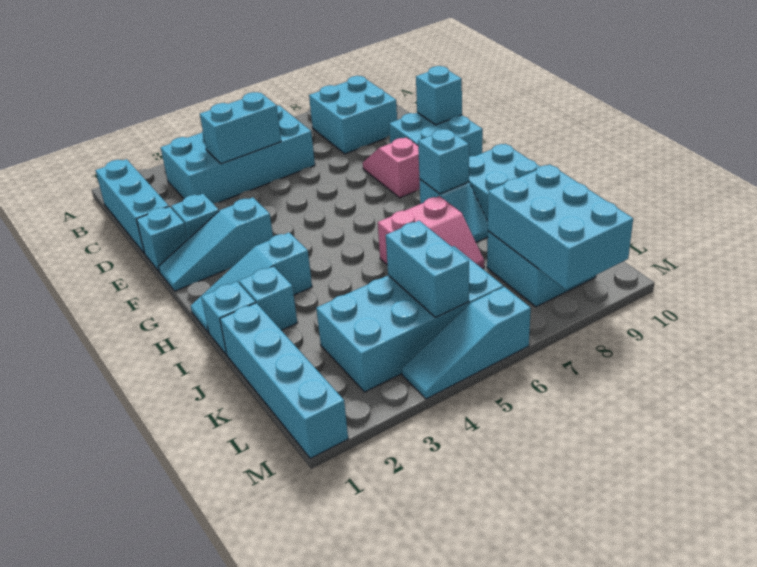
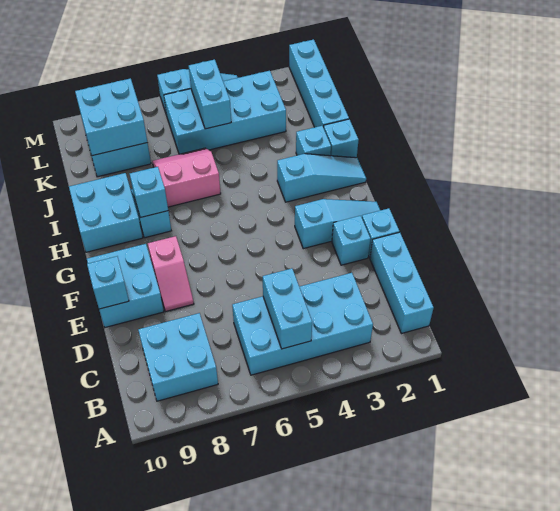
cyan 1x2 brick [200,92,281,164] -> cyan 1x2 brick turned to [263,268,312,349]
cyan 2x3 brick [488,165,633,290] -> cyan 2x2 brick [75,78,147,156]

